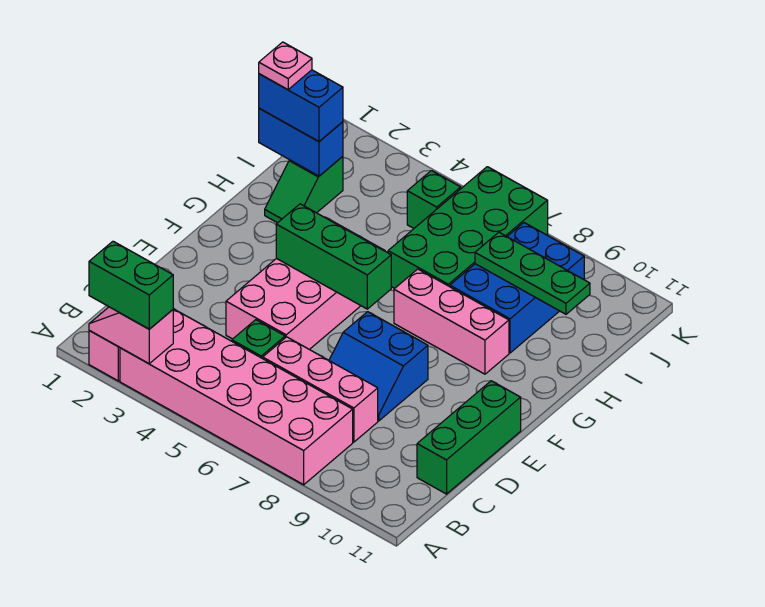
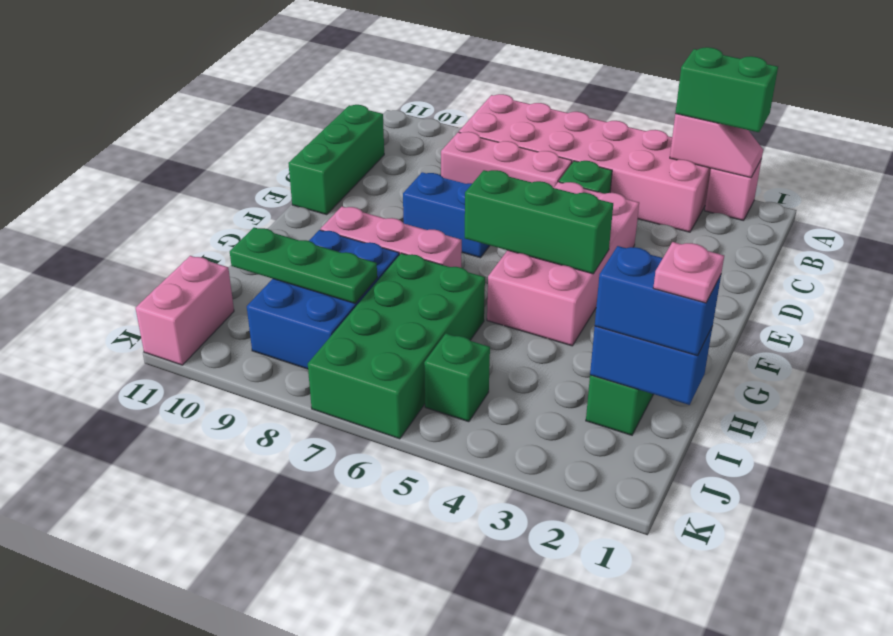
none -> pink 1x2 brick [136,256,234,365]

